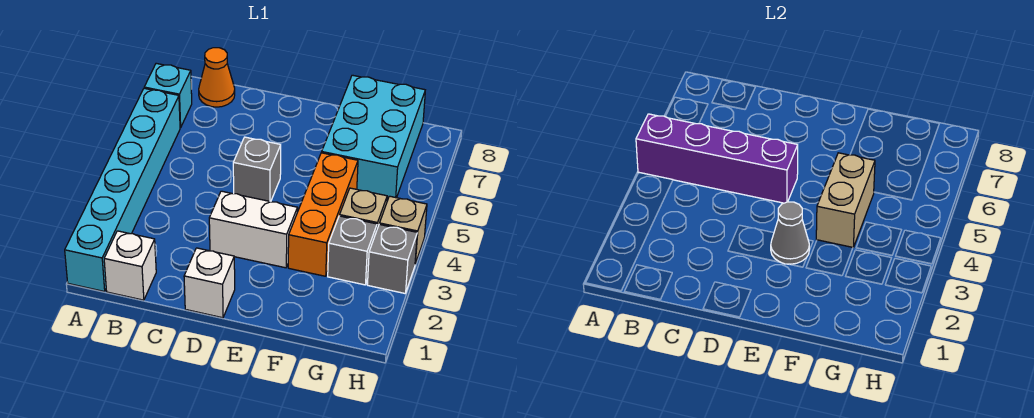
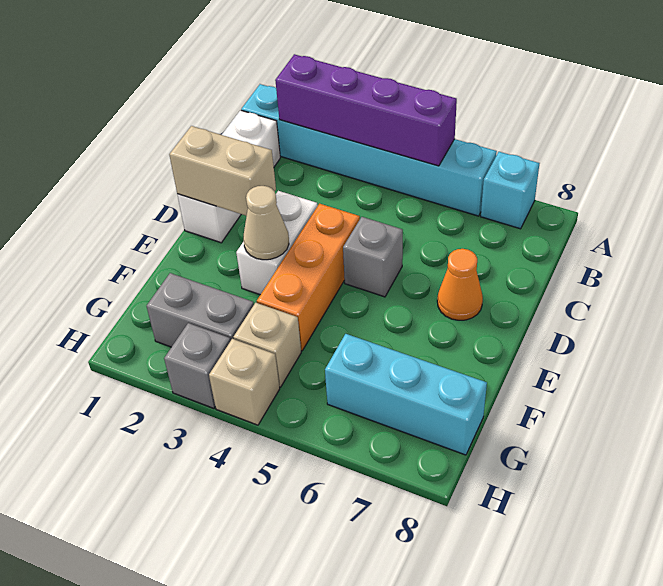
purple 1x4 brick [636,114,798,203] -> purple 1x4 brick turned to [275,54,457,166]
orange 1x1 cone [199,48,235,107] -> orange 1x1 cone moved to [437,249,483,320]
grey 1x1 cone [771,202,809,264] -> tan 1x1 cone [243,186,289,260]
orange 1x3 brick [288,153,358,276] -> orange 1x3 brick turned to [257,204,360,351]
tan 1x2 brick [816,153,875,247] -> tan 1x2 brick moved to [169,126,276,216]
cyan 2x3 brick [322,75,425,199] -> cyan 1x3 brick [325,334,487,455]
grey 1x1 brick [328,216,377,285] -> grey 1x2 brick [147,273,254,347]

